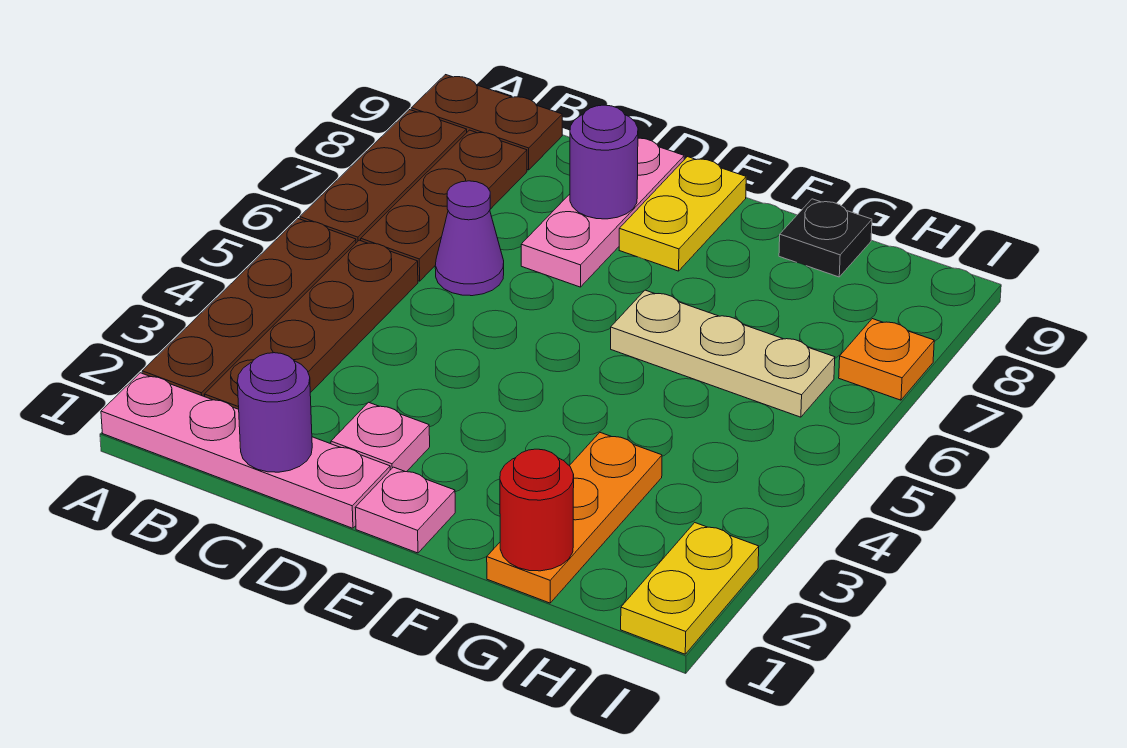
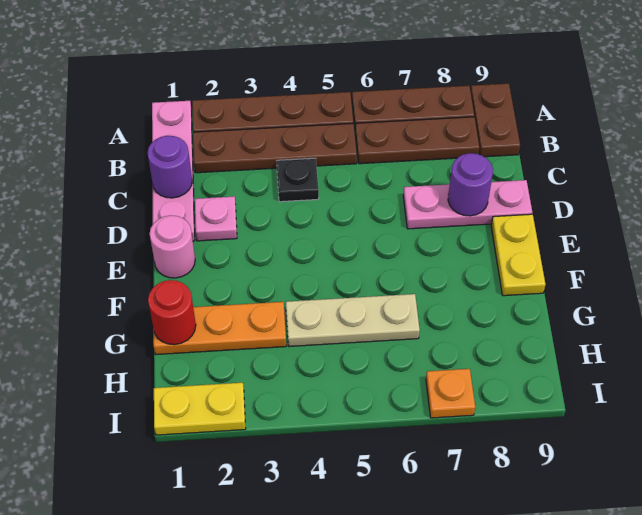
purple 1x1 cone [435,181,504,296] -> none
pink 1x1 plate [355,467,455,553] -> pink 1x1 round brick [150,215,195,278]
yellow 1x2 plate [619,157,746,271] -> yellow 1x2 plate turned to [491,214,545,296]
tan 1x3 plate [611,290,835,417] -> tan 1x3 plate turned to [286,294,420,346]
black 1x1 plate [779,199,872,277] -> black 1x1 plate moved to [277,158,319,202]

